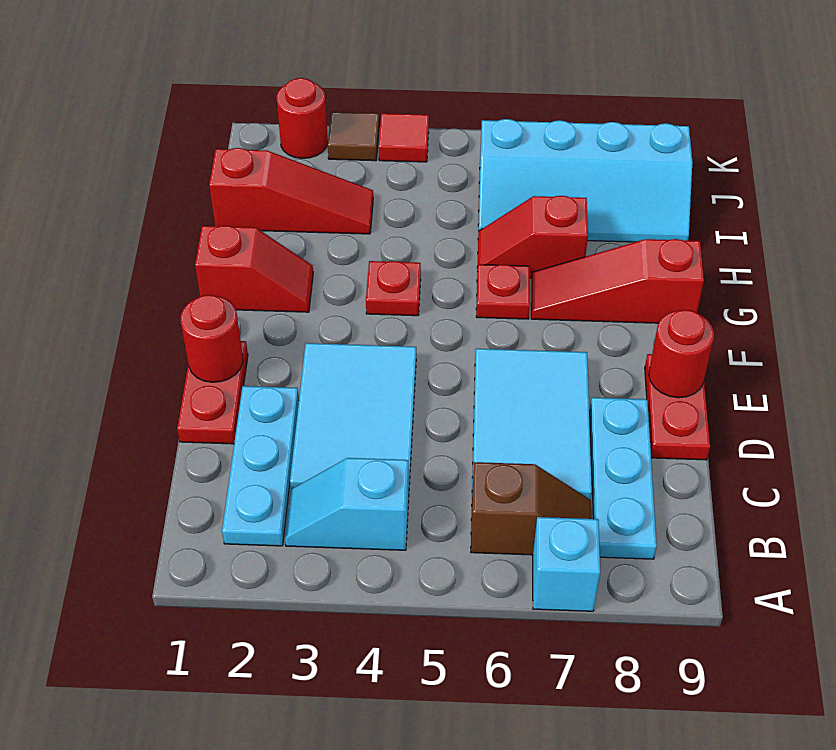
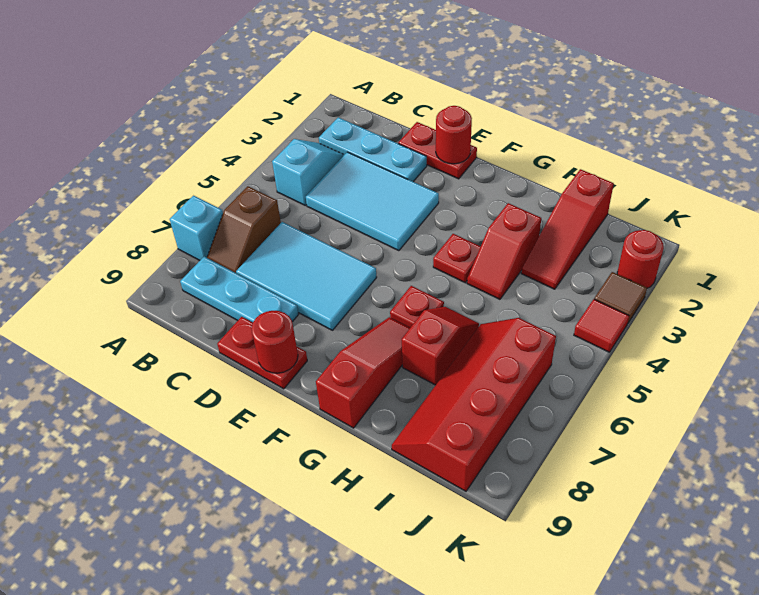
red 1x2 slope [195,226,313,312] -> red 1x2 slope moved to [467,203,541,299]
cyan 2x4 slope [478,119,692,242] -> red 2x4 slope [392,318,556,491]

